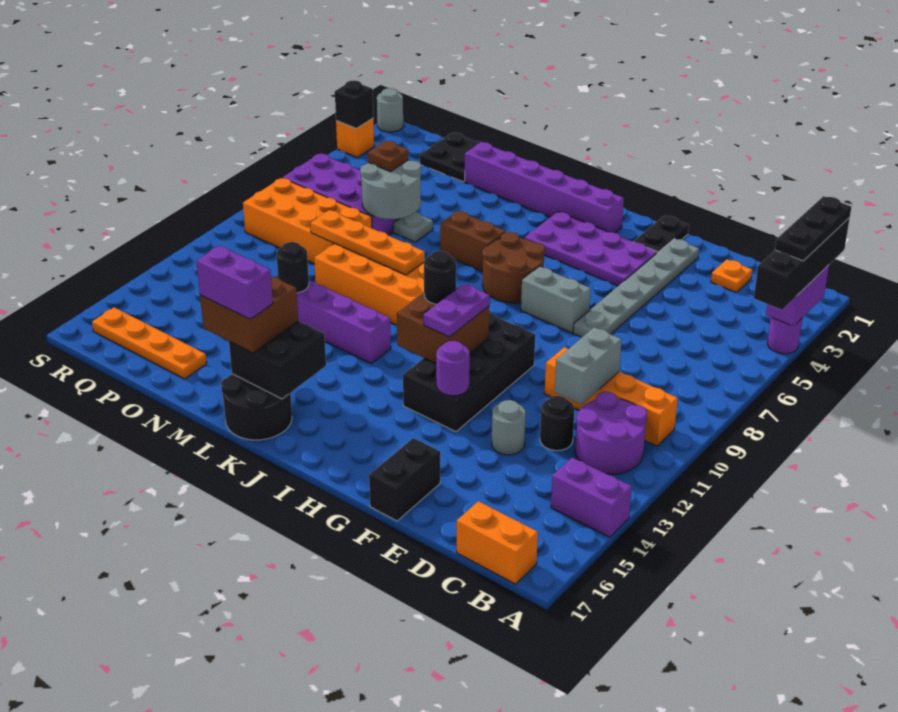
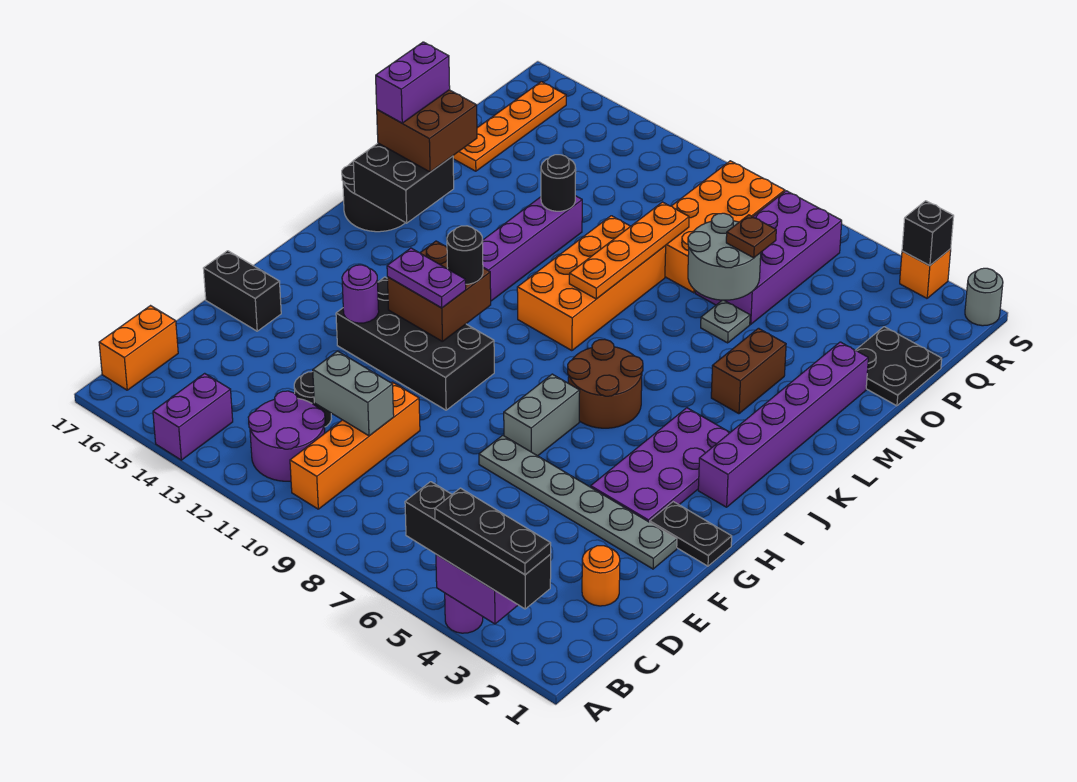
orange 1x1 plate [711,259,752,293] -> orange 1x1 round brick [582,546,620,606]
grey 1x1 round brick [492,400,526,455] -> none
brown 1x2 brick [440,211,505,272] -> brown 1x2 brick moved to [711,328,786,414]

